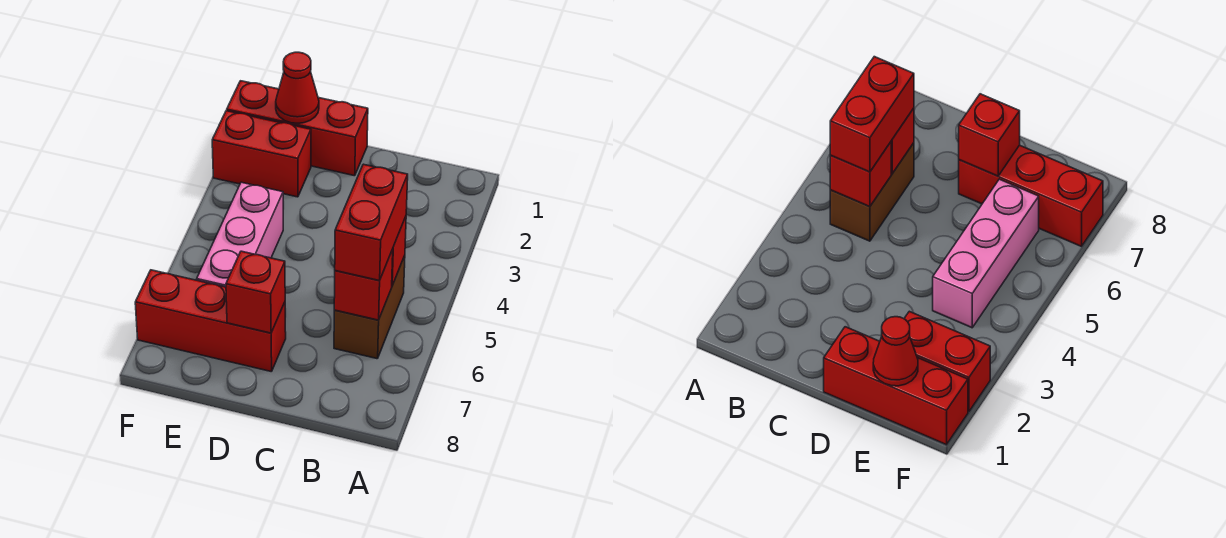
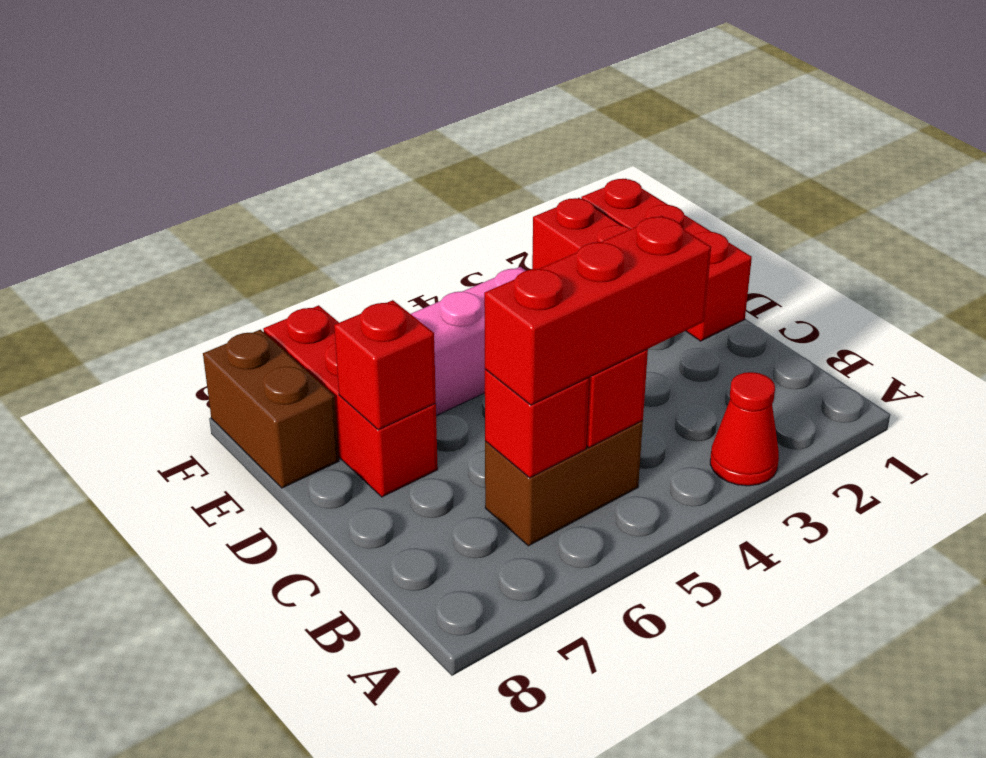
red 1x2 brick [335,164,408,281] -> red 1x3 brick [484,216,711,405]
red 1x1 cone [276,52,319,123] -> red 1x1 cone moved to [710,372,779,486]
none -> brown 1x2 brick [203,330,339,488]

